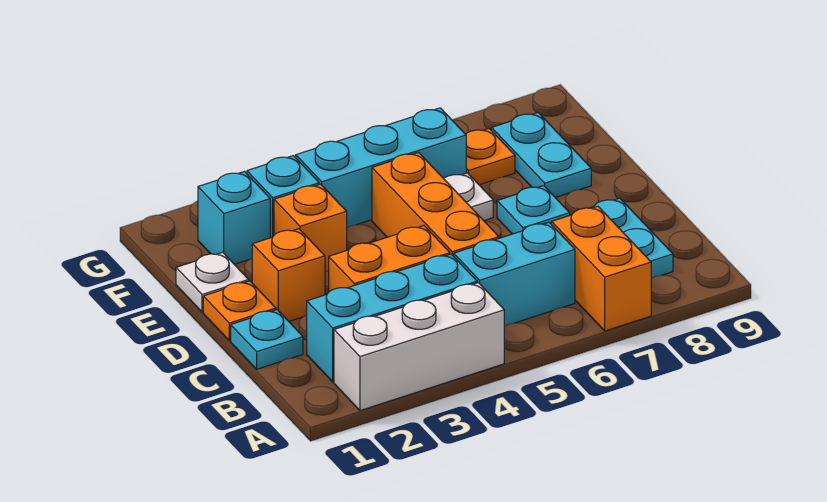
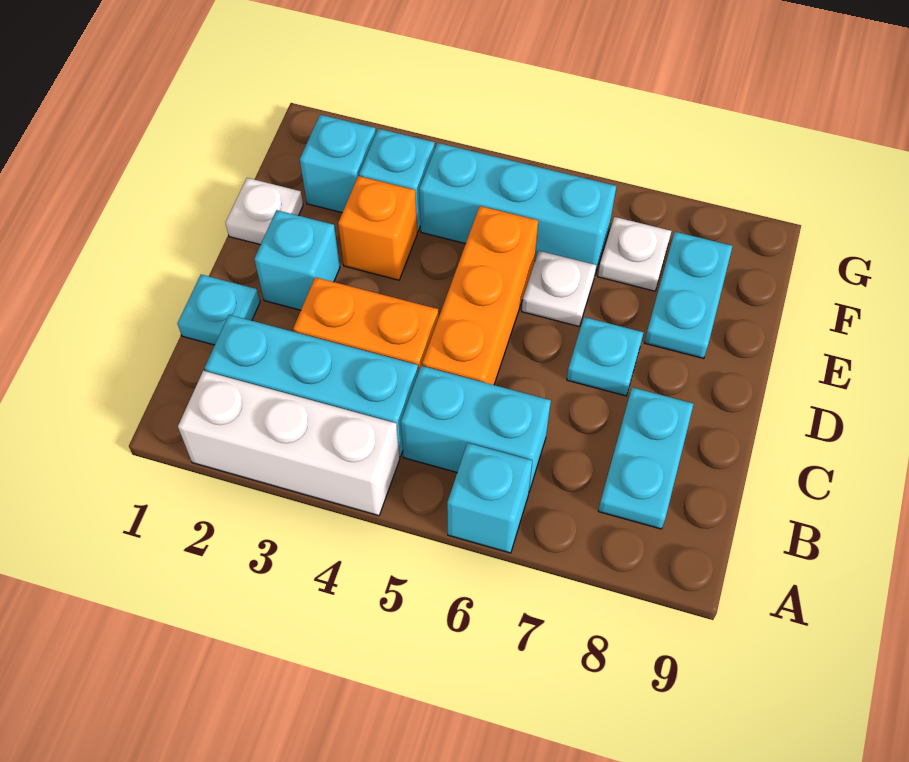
none -> cyan 1x1 brick [447,443,532,553]
orange 1x2 brick [552,206,651,331] -> none
orange 1x1 plate [203,281,276,341] -> none
orange 1x1 brick [252,229,325,321] -> cyan 1x1 brick [254,210,340,310]
orange 1x1 plate [466,129,515,185] -> white 1x1 plate [598,217,671,291]

